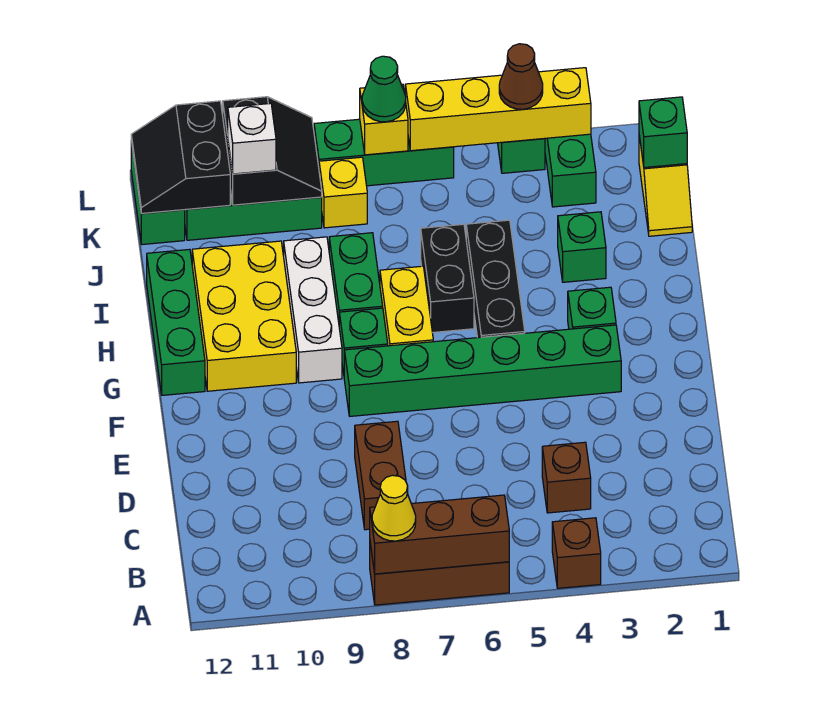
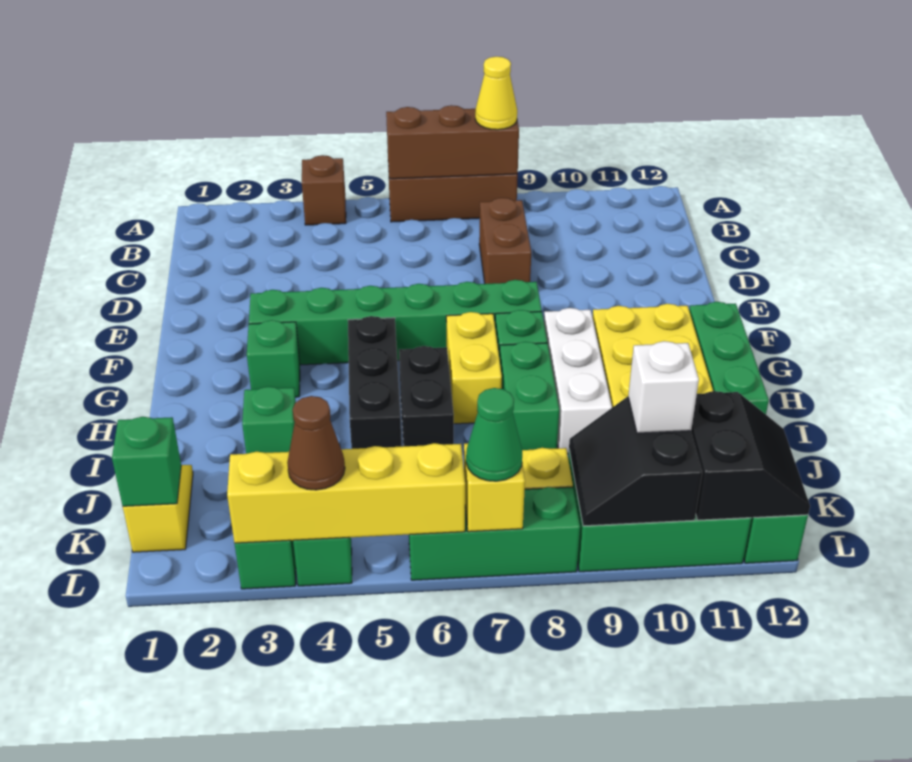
brown 1x1 brick [542,442,591,513] -> none

